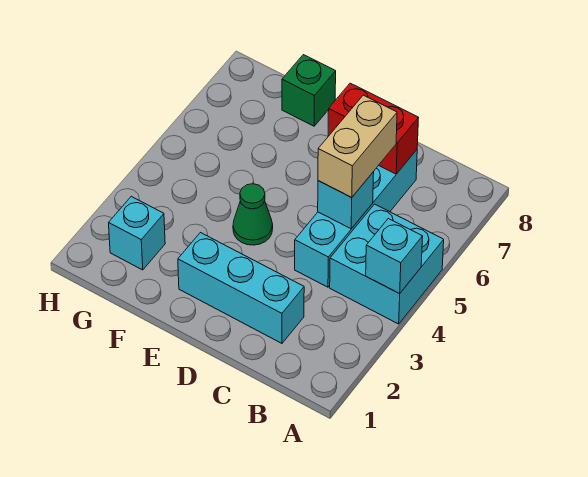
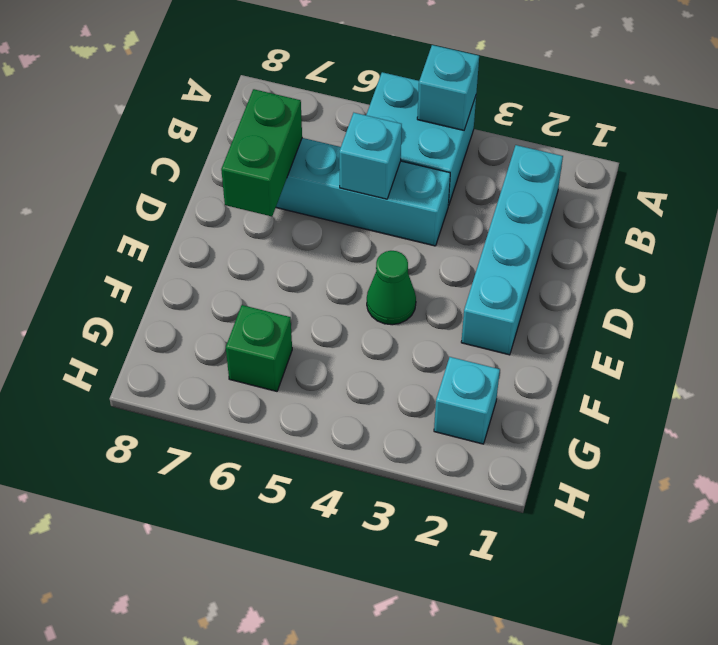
cyan 1x3 brick [178,233,304,343] -> cyan 1x4 brick [461,145,563,355]
tan 1x2 brick [318,95,397,197] -> none
red 1x2 brick [328,83,418,174] -> green 1x2 brick [221,89,302,216]
green 1x1 brick [282,55,336,126] -> green 1x1 brick moved to [226,305,292,391]

